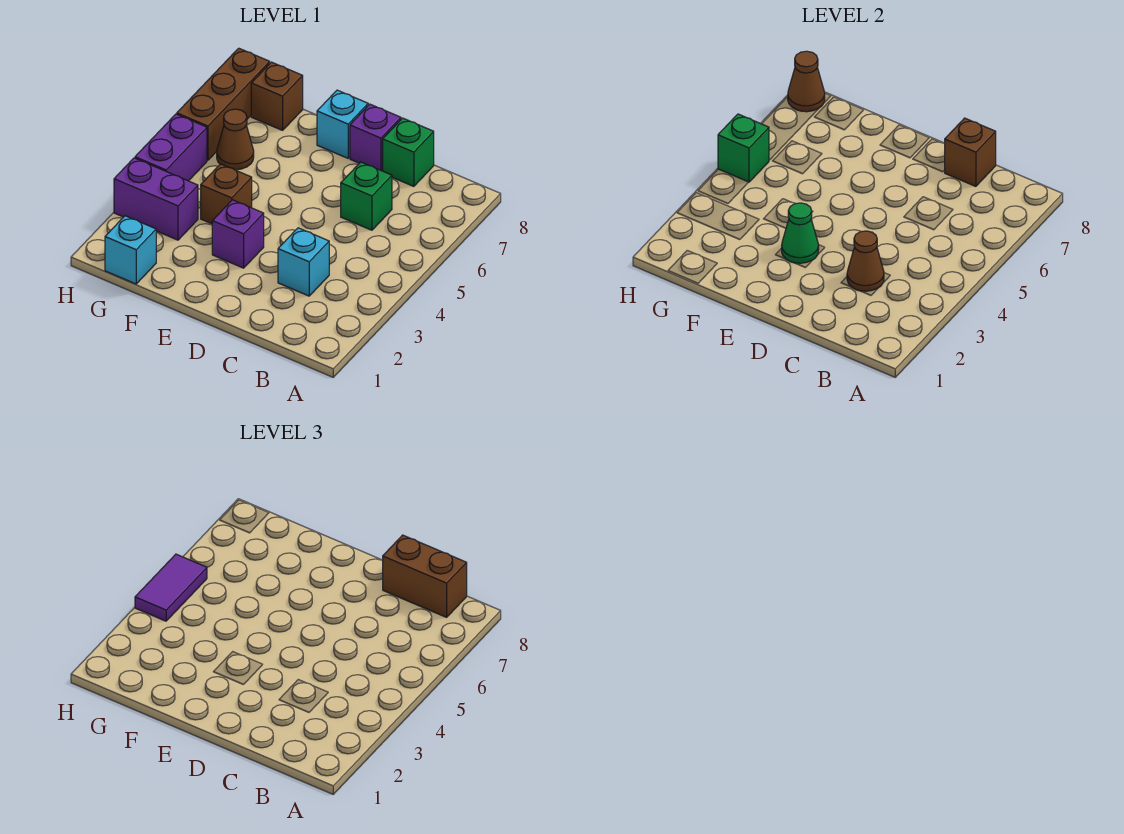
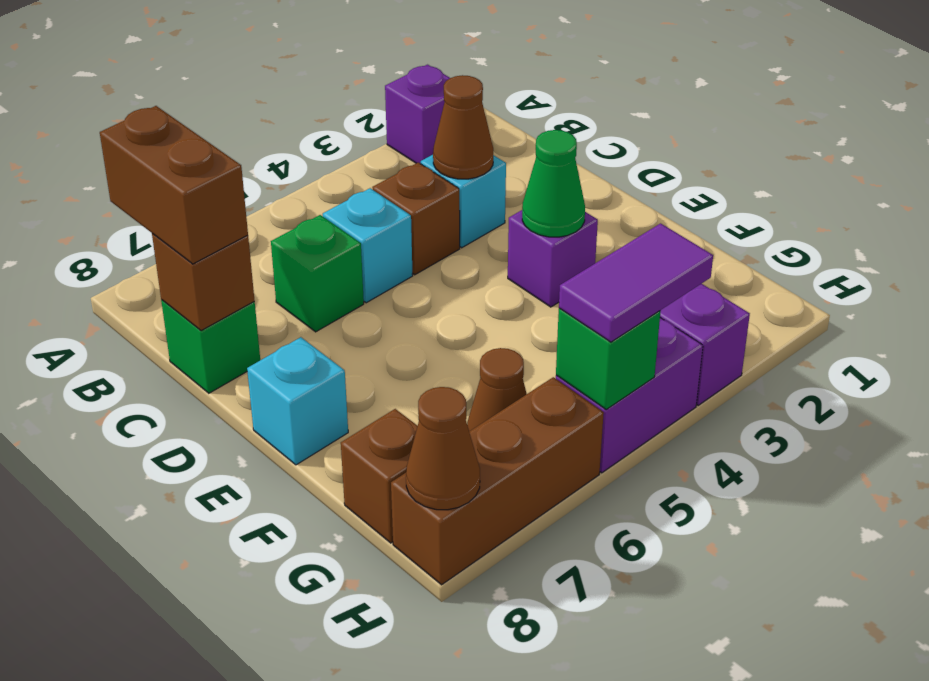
purple 1x1 brick [350,104,401,171] -> purple 1x1 brick moved to [385,65,450,164]
brown 1x1 brick [201,164,252,224] -> brown 1x1 brick moved to [372,162,460,275]
cyan 1x1 brick [105,216,156,284] -> cyan 1x1 brick moved to [323,188,413,303]

